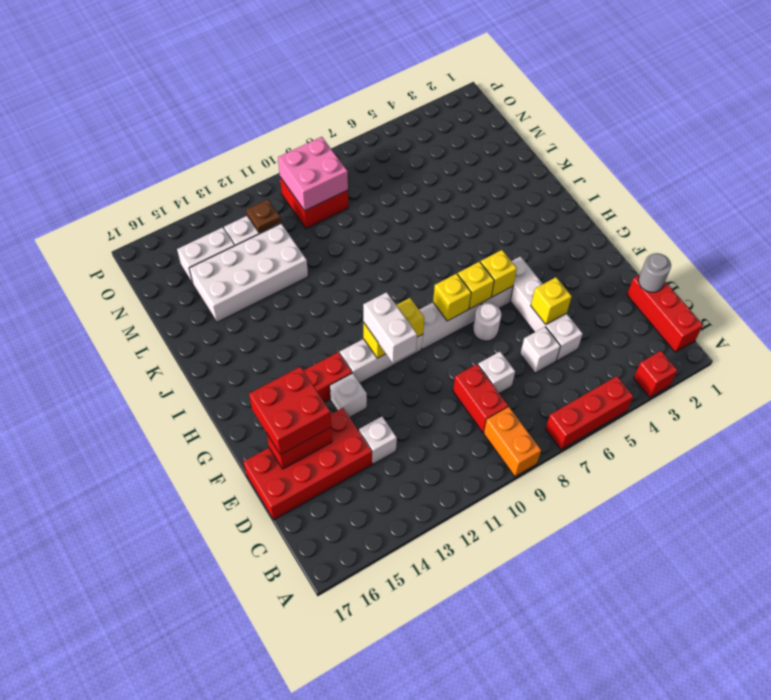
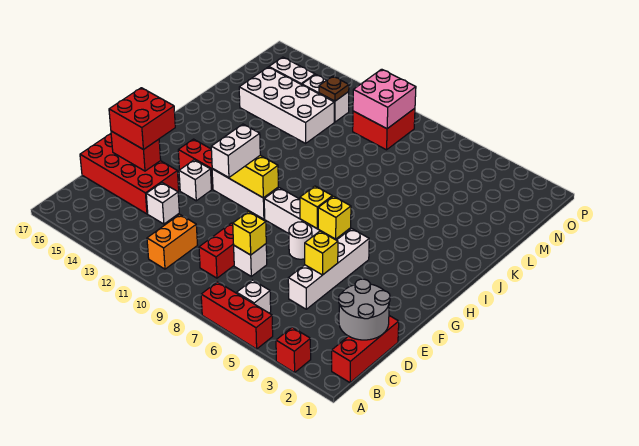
orange 1x2 brick [484,407,541,477] -> orange 1x2 brick moved to [147,215,197,269]
grey 1x1 round brick [638,253,671,292] -> grey 2x2 round brick [339,279,390,340]
white 1x1 brick [520,327,561,373] -> white 1x1 brick moved to [237,280,271,313]
yellow 1x1 brick [433,273,471,321] -> yellow 1x1 brick moved to [233,212,266,255]

